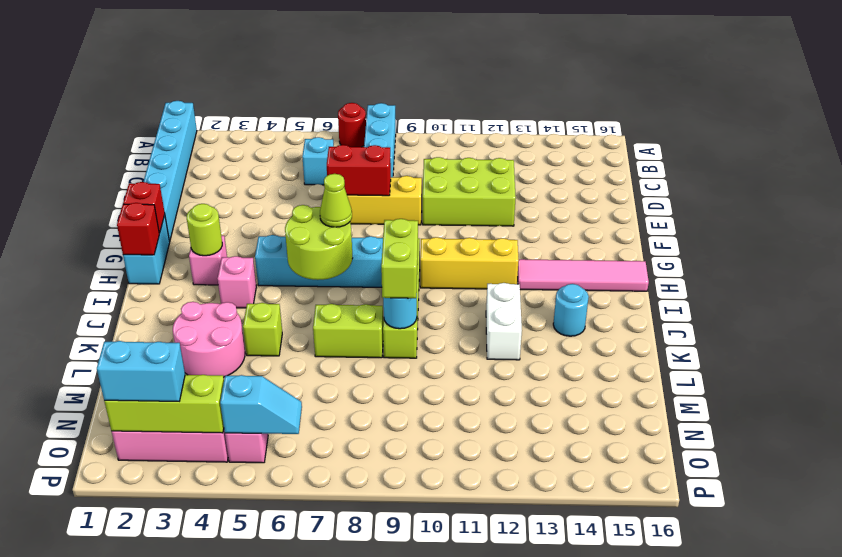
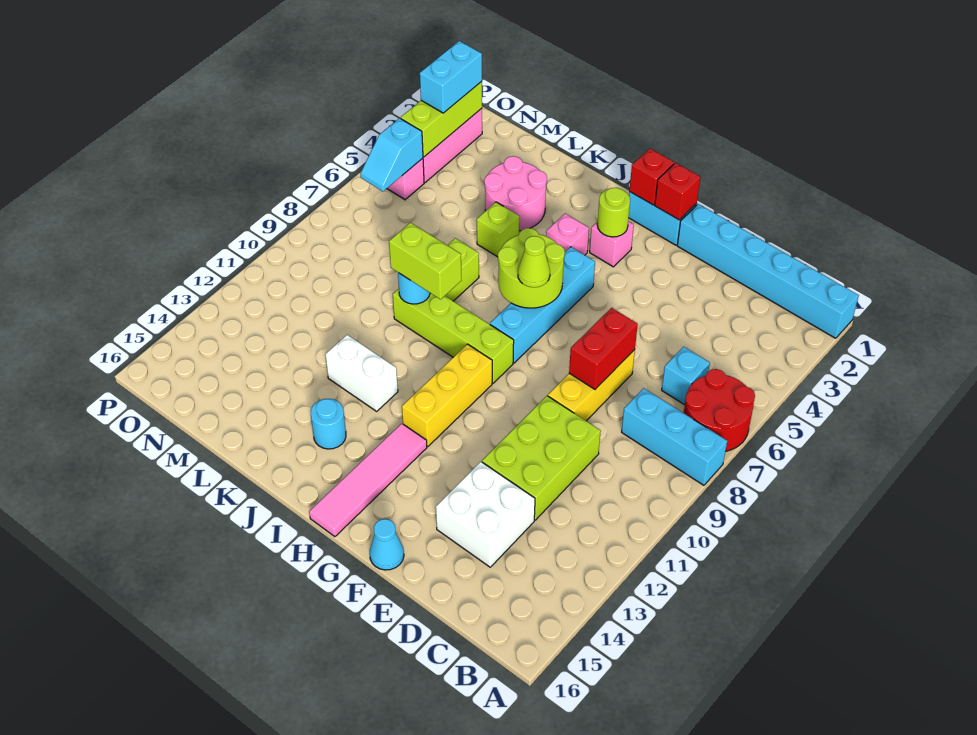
red 1x1 round brick [338,103,366,147] -> red 2x2 round brick [684,369,755,451]
none -> white 2x2 brick [436,462,535,567]
none -> cyan 1x1 cone [370,519,404,570]

